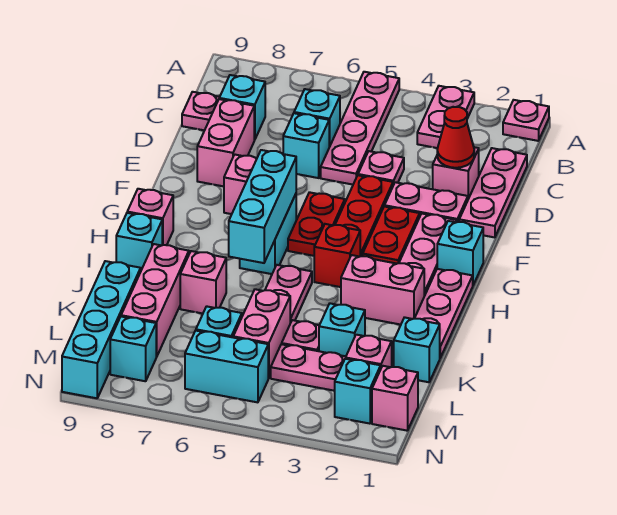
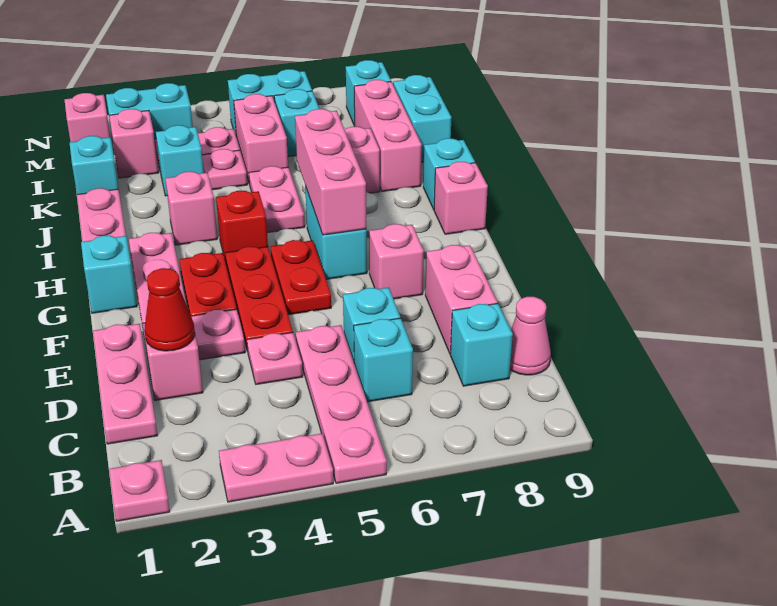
pink 1x2 plate [417,86,474,148] -> pink 1x2 plate turned to [219,433,333,502]
pink 1x1 plate [182,92,220,130] -> pink 1x1 cone [510,297,551,375]
cyan 1x3 brick [229,150,296,263] -> pink 1x3 brick [295,109,366,235]
pink 1x2 brick [341,255,425,325] -> pink 1x1 brick [165,172,217,245]
cyan 1x4 brick [62,261,141,398] -> cyan 1x2 brick [393,75,451,162]
cyan 1x1 brick [335,359,381,424] -> cyan 1x2 brick [106,83,193,148]

